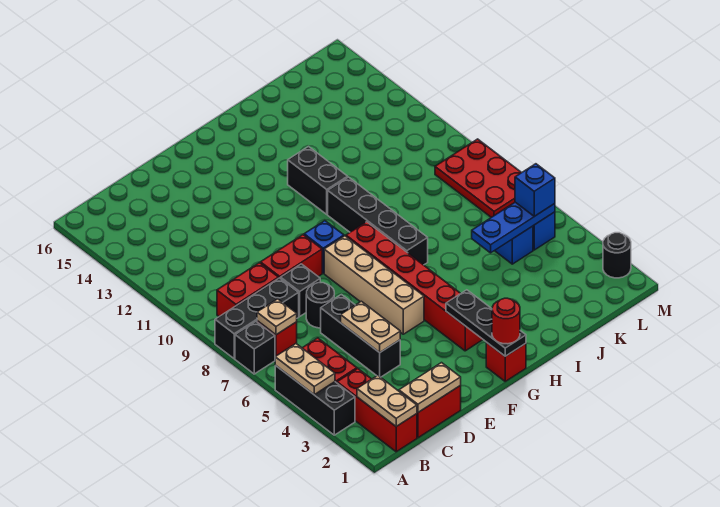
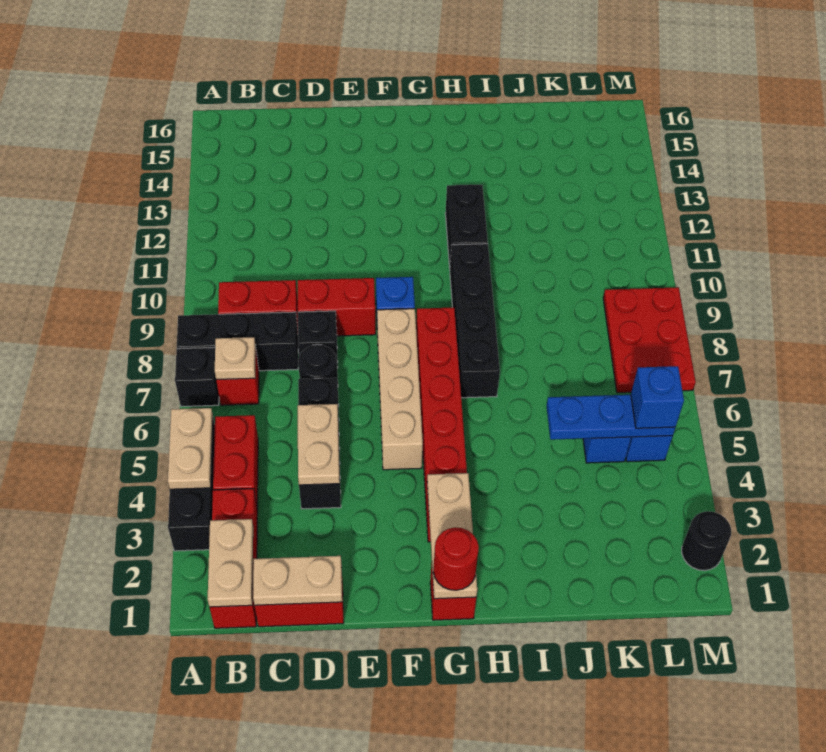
black 1x3 plate [446,290,526,356] -> tan 1x3 plate [427,473,477,599]

